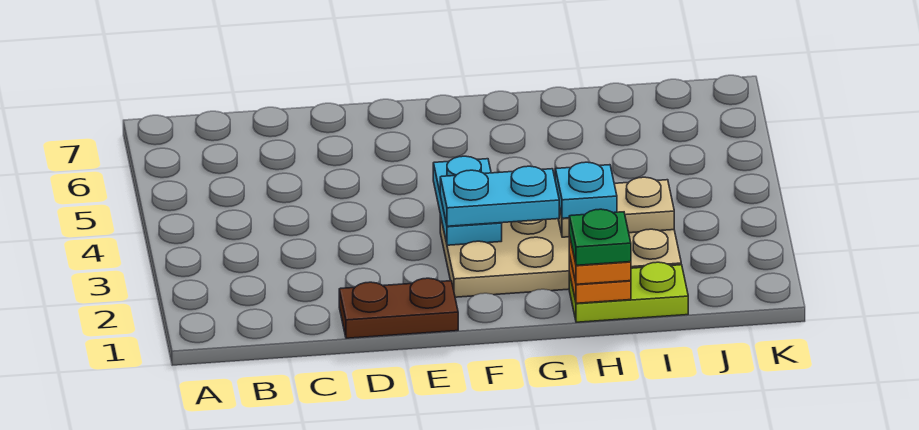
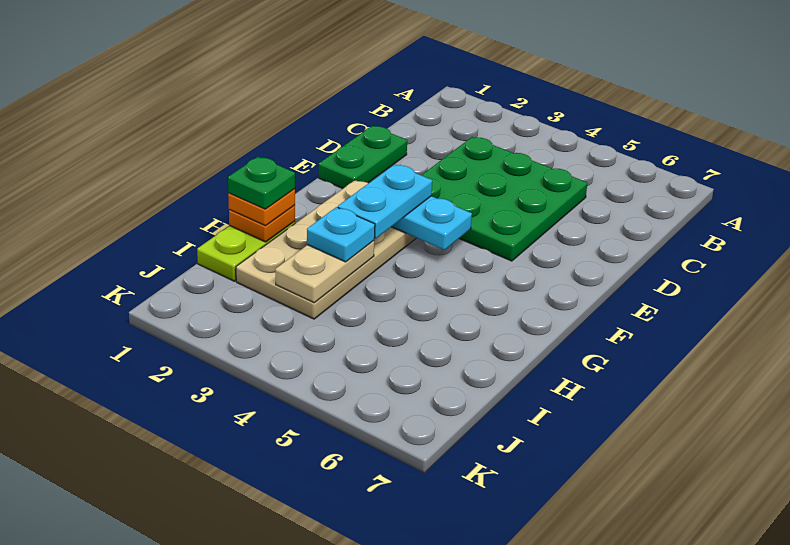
none -> green 3x3 plate [422,137,587,261]
brown 1x2 plate [339,278,458,338] -> green 1x2 plate [319,126,407,189]

